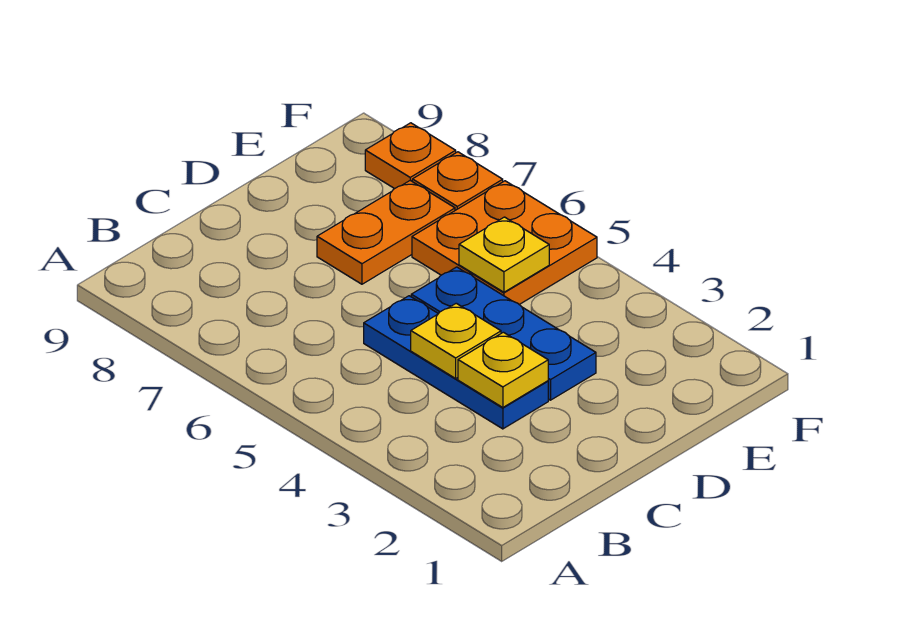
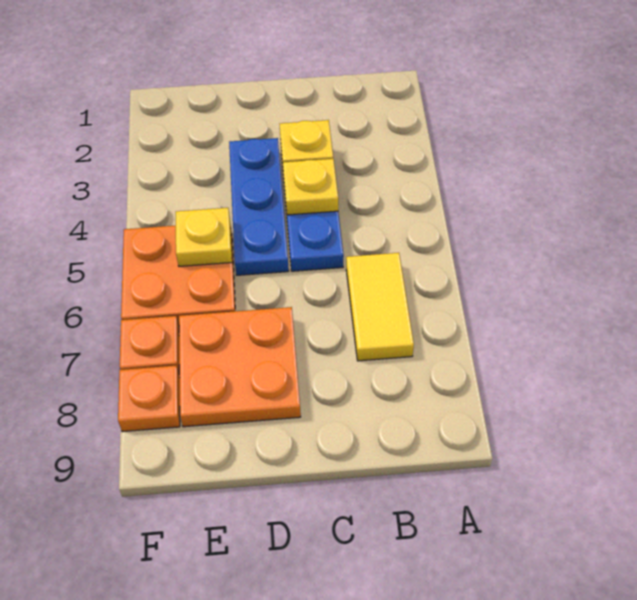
none -> yellow 1x2 tile [346,253,414,361]
orange 1x2 plate [317,181,455,284] -> orange 2x2 plate [179,307,301,427]

